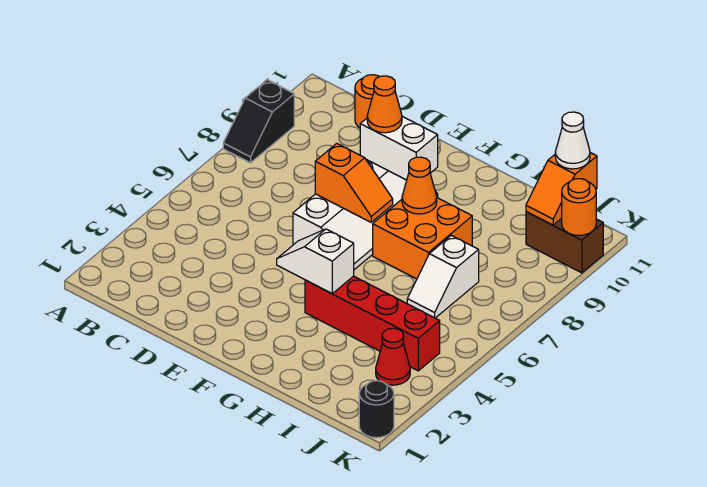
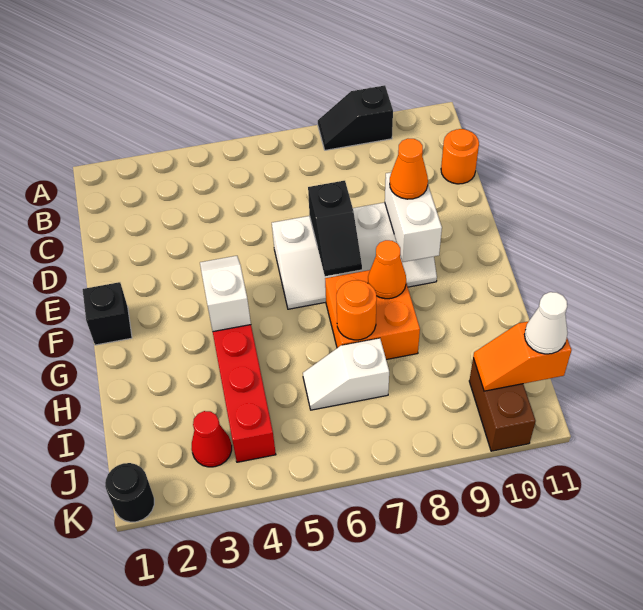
orange 1x2 slope [315,144,393,222] -> black 1x2 slope [308,181,362,276]
none -> black 1x1 brick [83,282,132,345]
orange 1x1 round brick [562,179,596,235] -> orange 1x1 round brick moved to [336,280,377,340]

